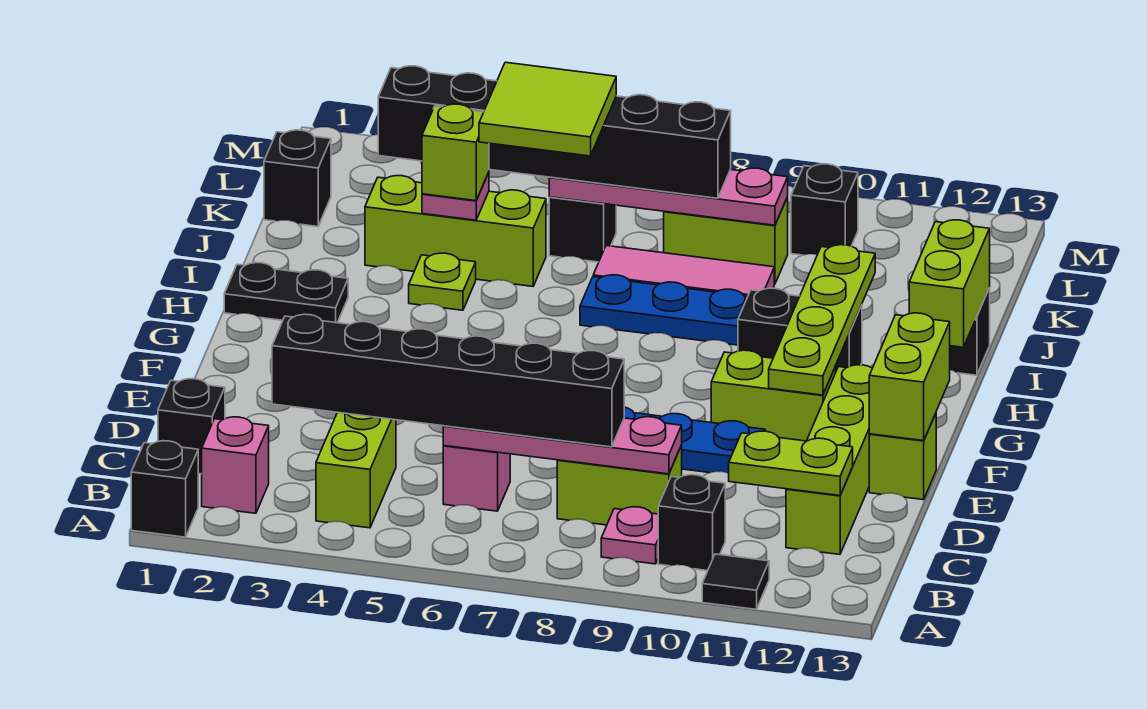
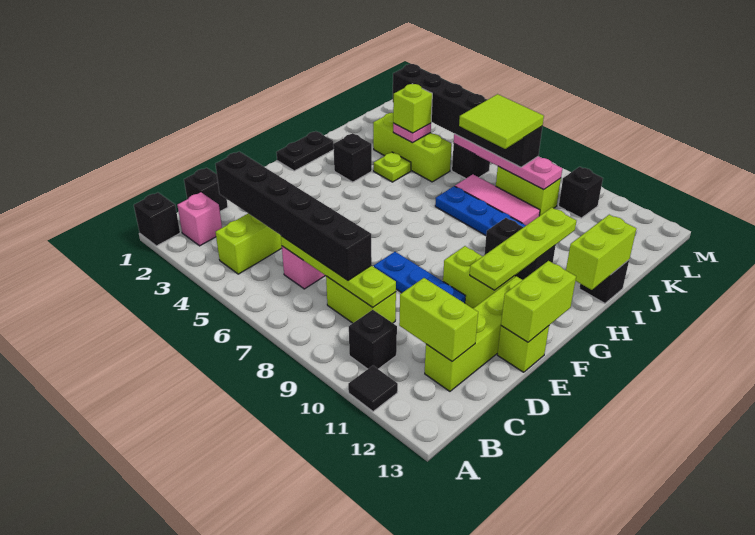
pink 1x1 plate [601,507,658,564] -> none
pink 1x4 plate [443,417,682,474] -> lime 1x4 plate [281,236,396,307]
lime 1x2 plate [729,431,853,496] -> lime 1x2 brick [399,278,478,361]
black 1x2 plate [224,263,348,323] -> black 1x2 plate turned to [276,131,334,171]
lime 2x2 tile [479,62,616,156] -> lime 2x2 tile moved to [459,94,544,149]
black 1x1 brick [264,130,331,227] -> black 1x1 brick moved to [333,133,372,182]

